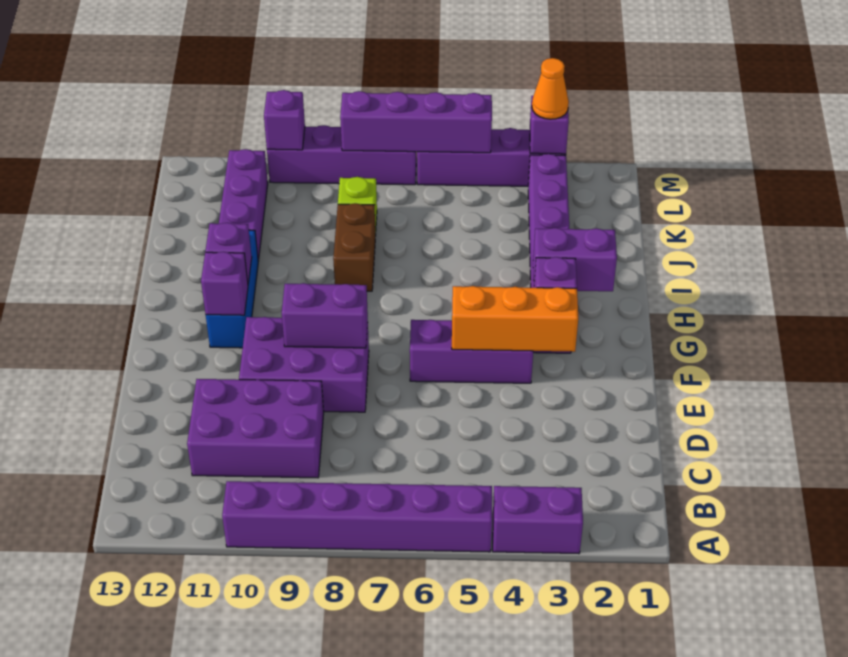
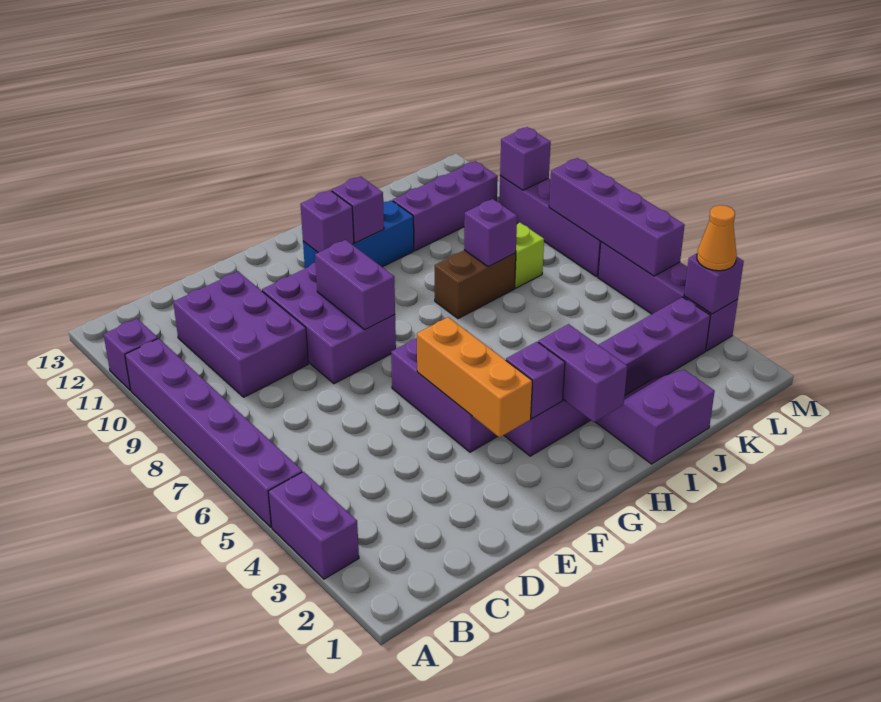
none -> purple 1x1 brick [104,319,158,390]
none -> purple 2x2 slope [596,370,715,464]
none -> purple 1x1 brick [464,199,517,267]

